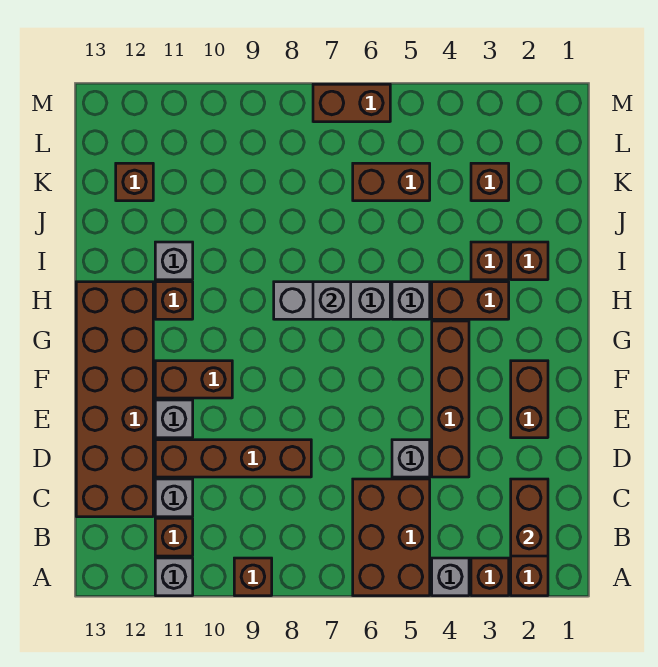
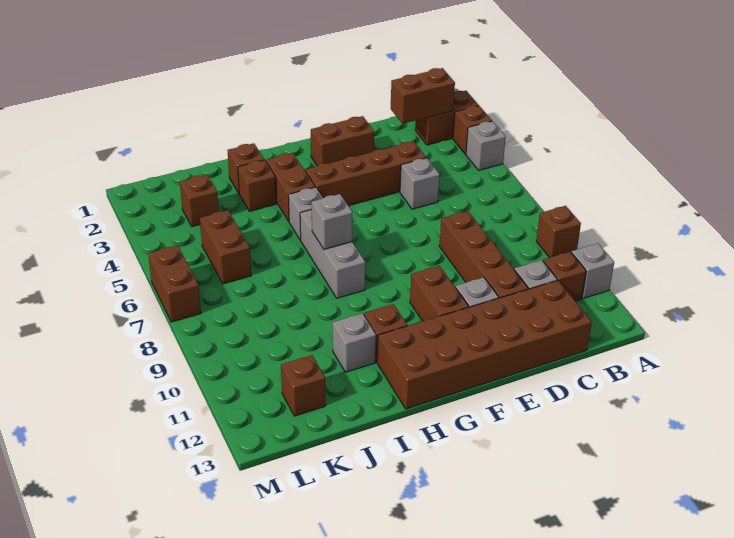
brown 2x3 brick [353,479,430,596] -> none

